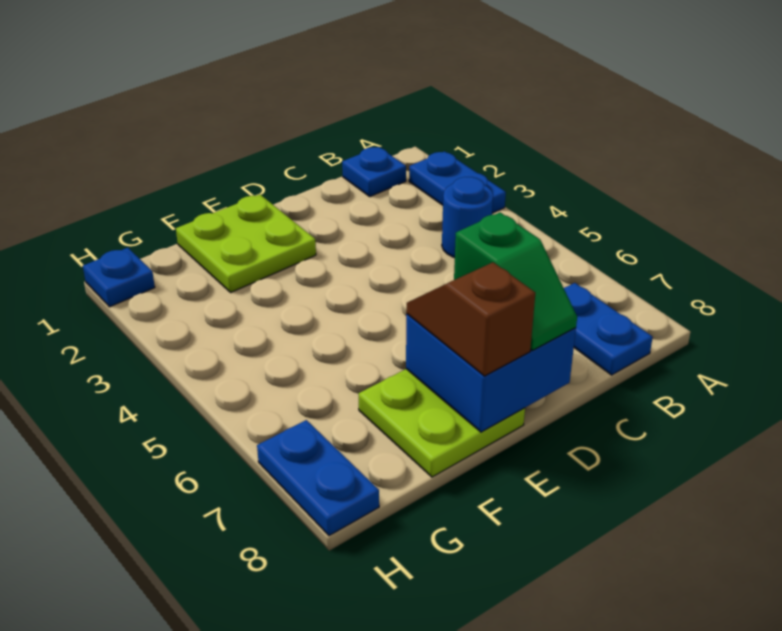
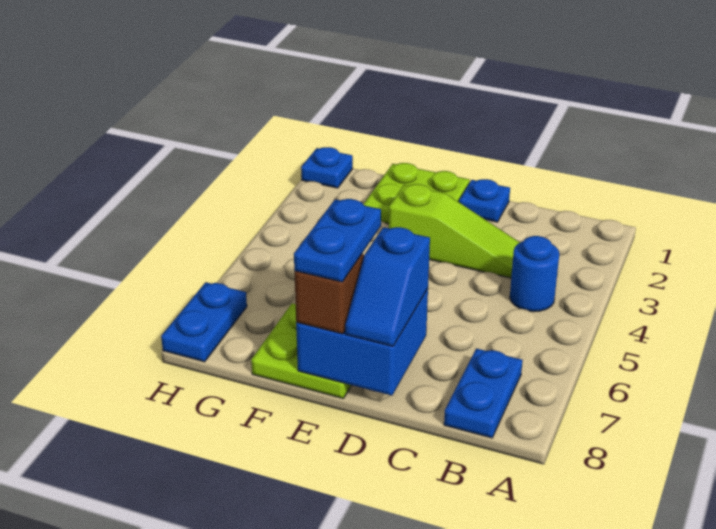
blue 1x2 plate [409,151,506,213] -> blue 1x2 plate moved to [294,199,381,282]
blue 1x1 plate [342,147,406,196] -> blue 1x1 plate moved to [459,179,510,222]
none -> lime 1x3 slope [389,184,520,278]
green 1x2 slope [454,212,577,350] -> blue 1x2 slope [345,227,430,346]

